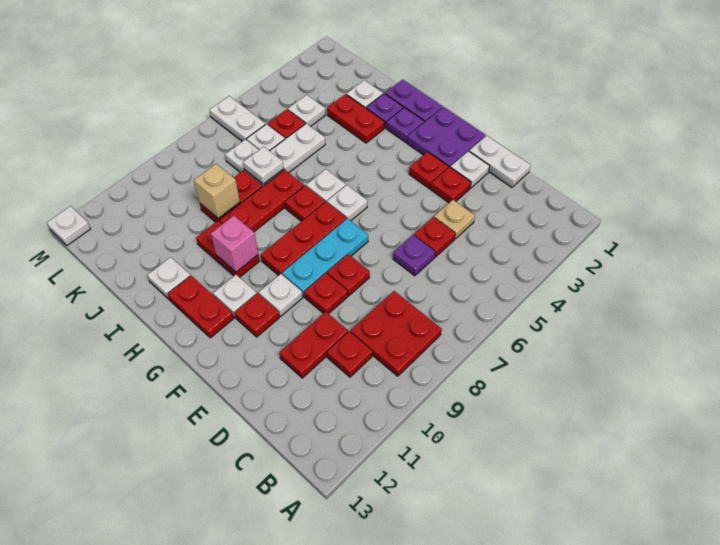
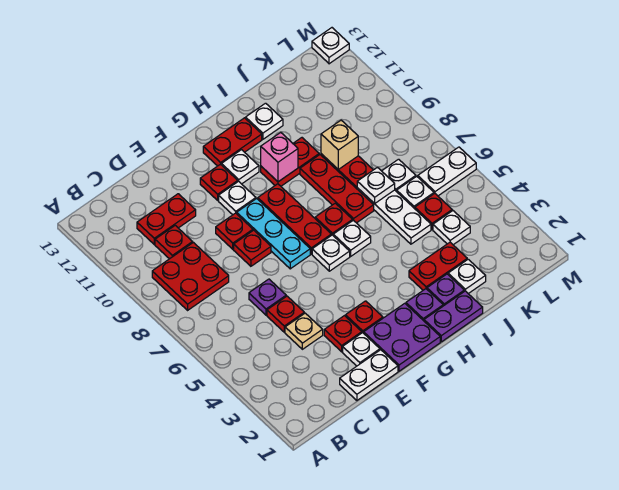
red 1x2 plate [279,312,348,378] -> red 1x2 plate turned to [137,194,196,244]

